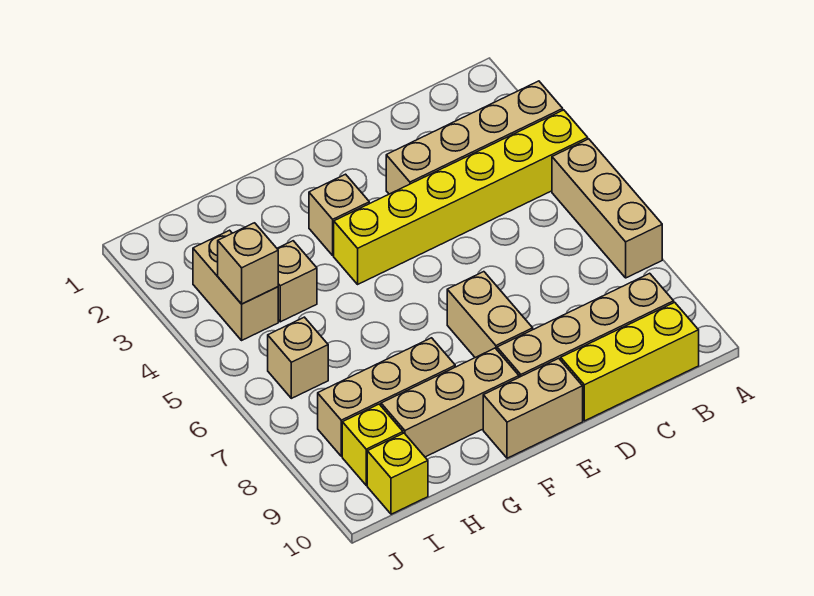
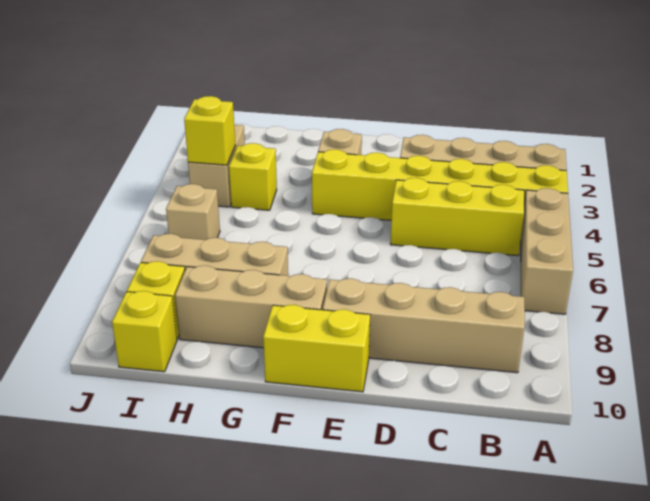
yellow 1x3 brick [561,302,699,421] -> yellow 1x3 brick moved to [390,178,524,256]
tan 1x2 brick [447,272,533,358] -> none
tan 1x2 brick [483,358,583,458] -> yellow 1x2 brick [263,305,370,392]
tan 1x1 brick [277,241,317,322] -> yellow 1x1 brick [229,143,277,210]
tan 1x1 brick [218,223,278,304] -> yellow 1x1 brick [184,96,235,165]

